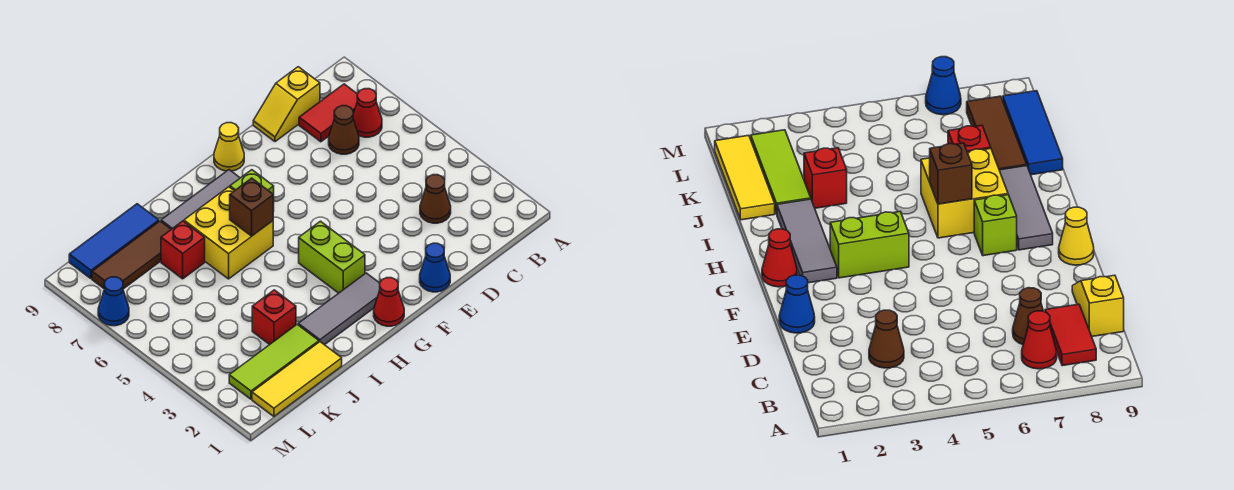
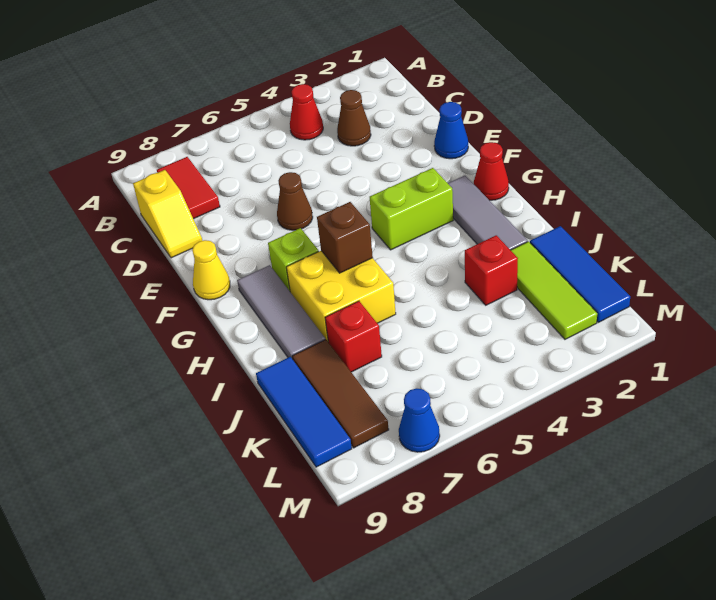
red 1x1 cone [353,89,382,137] -> red 1x1 cone moved to [290,84,323,140]
brown 1x1 cone [329,106,359,154] -> brown 1x1 cone moved to [277,172,313,230]
yellow 1x3 tile [252,342,342,416] -> blue 1x3 tile [530,226,630,322]

